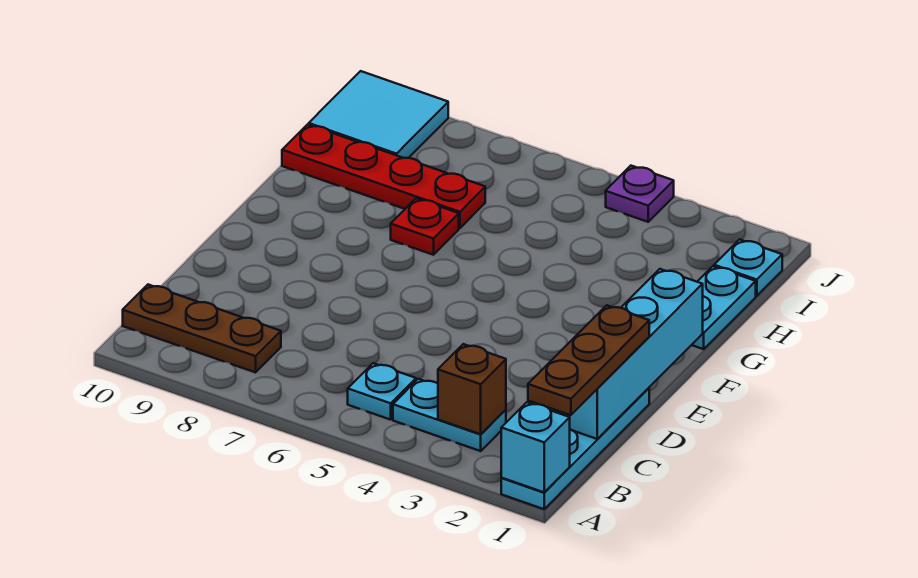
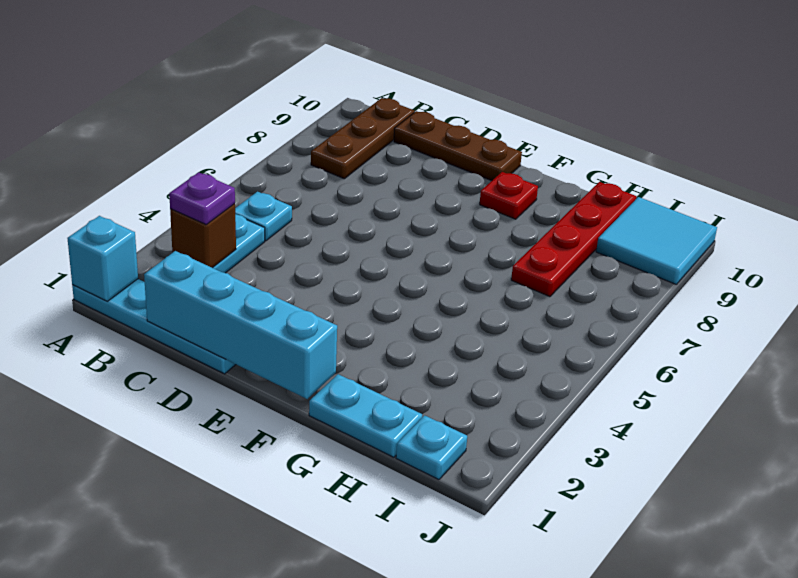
brown 1x3 plate [528,305,649,415] -> brown 1x3 plate moved to [394,111,522,181]
red 1x1 plate [391,198,459,255] -> red 1x1 plate moved to [480,172,538,219]
purple 1x1 plate [606,166,674,222] -> purple 1x1 plate moved to [169,172,235,225]

